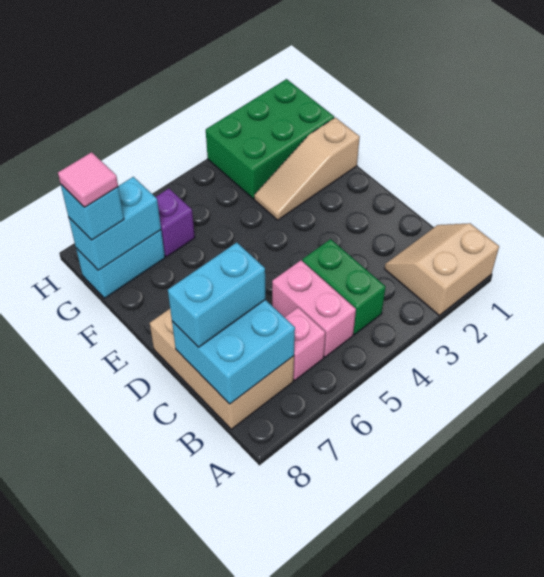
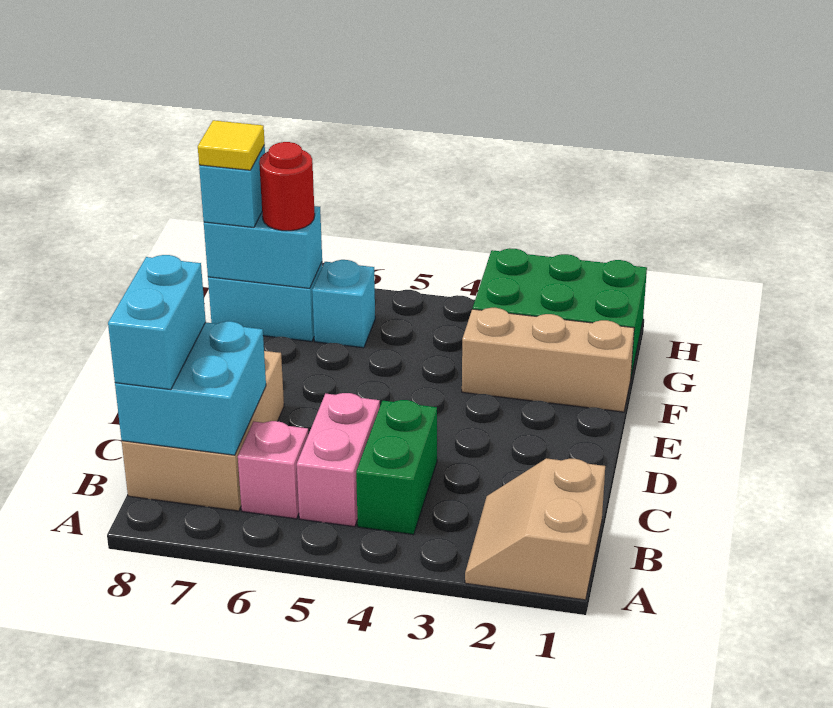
tan 2x2 slope [385,223,499,315] -> tan 2x2 slope turned to [465,458,605,600]
cyan 1x2 brick [168,243,265,347] -> cyan 1x2 brick turned to [108,255,206,390]
tan 1x3 slope [254,117,360,220] -> tan 1x3 brick [462,308,634,412]
purple 1x1 brick [156,189,195,257] -> cyan 1x1 brick [312,260,375,348]
none -> red 1x1 round brick [259,142,315,231]
pink 1x1 tile [58,152,118,207] -> yellow 1x1 tile [198,120,265,170]

